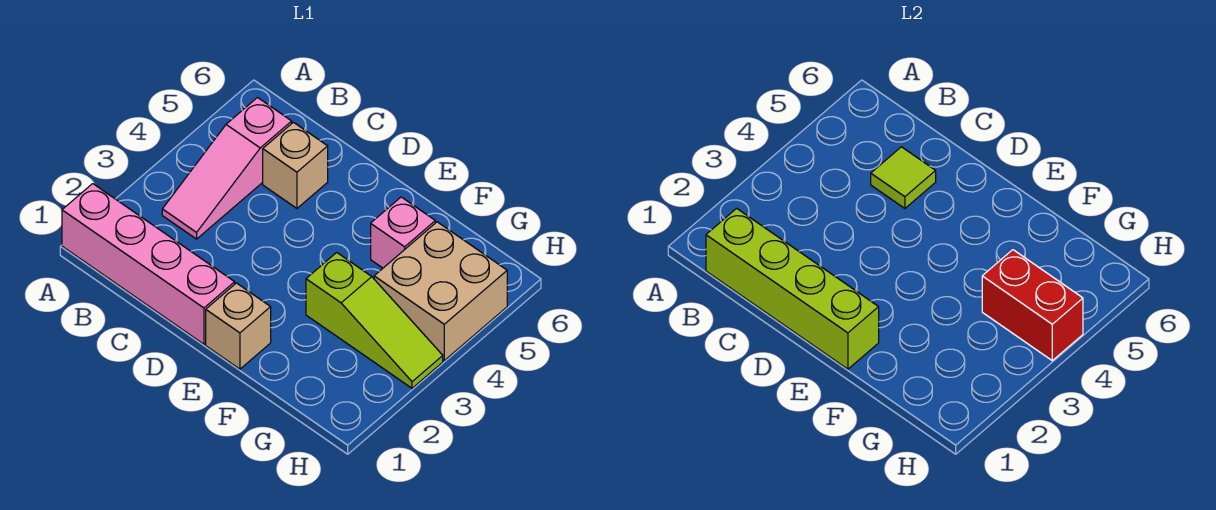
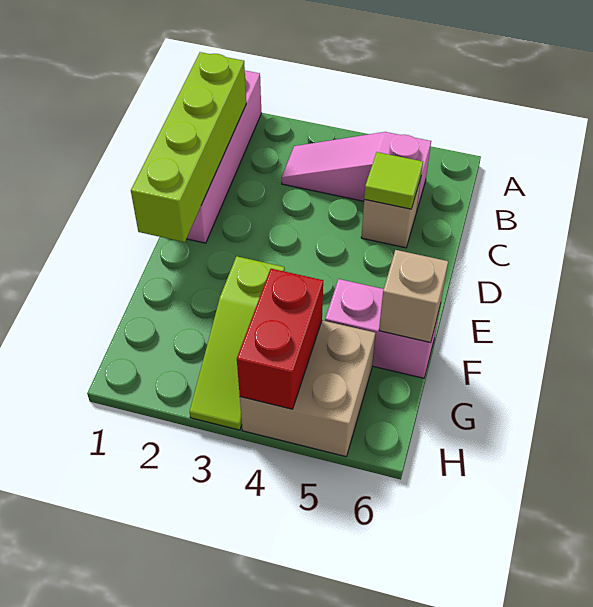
tan 1x1 brick [206,283,271,369] -> tan 1x1 brick moved to [379,250,448,342]
pink 1x1 brick [371,197,435,268] -> pink 1x2 brick [325,279,440,378]

